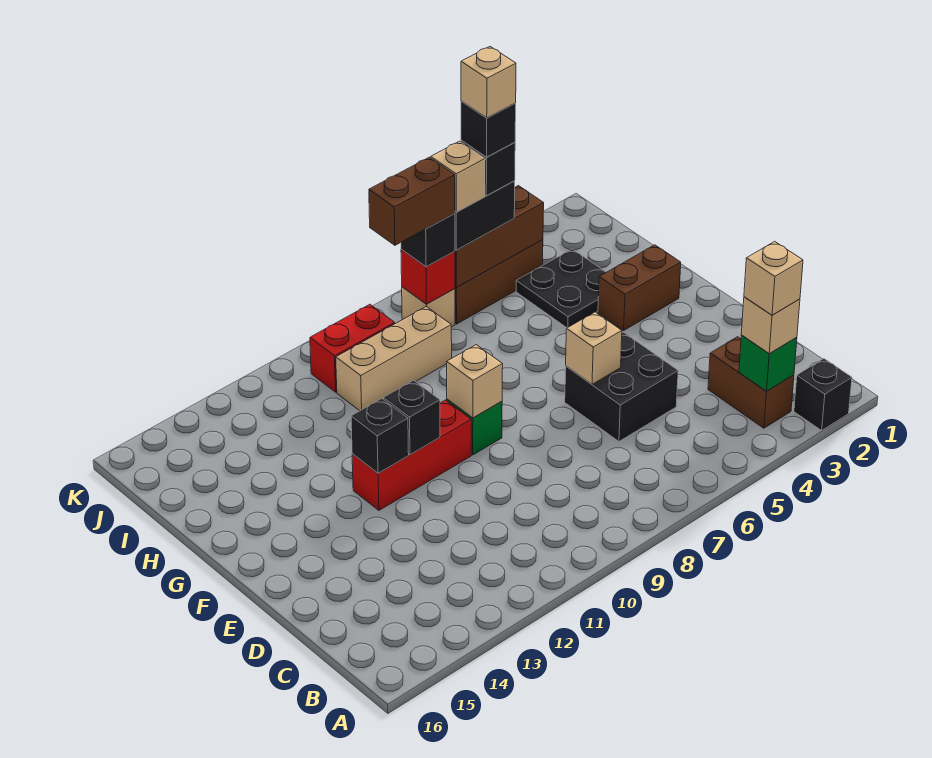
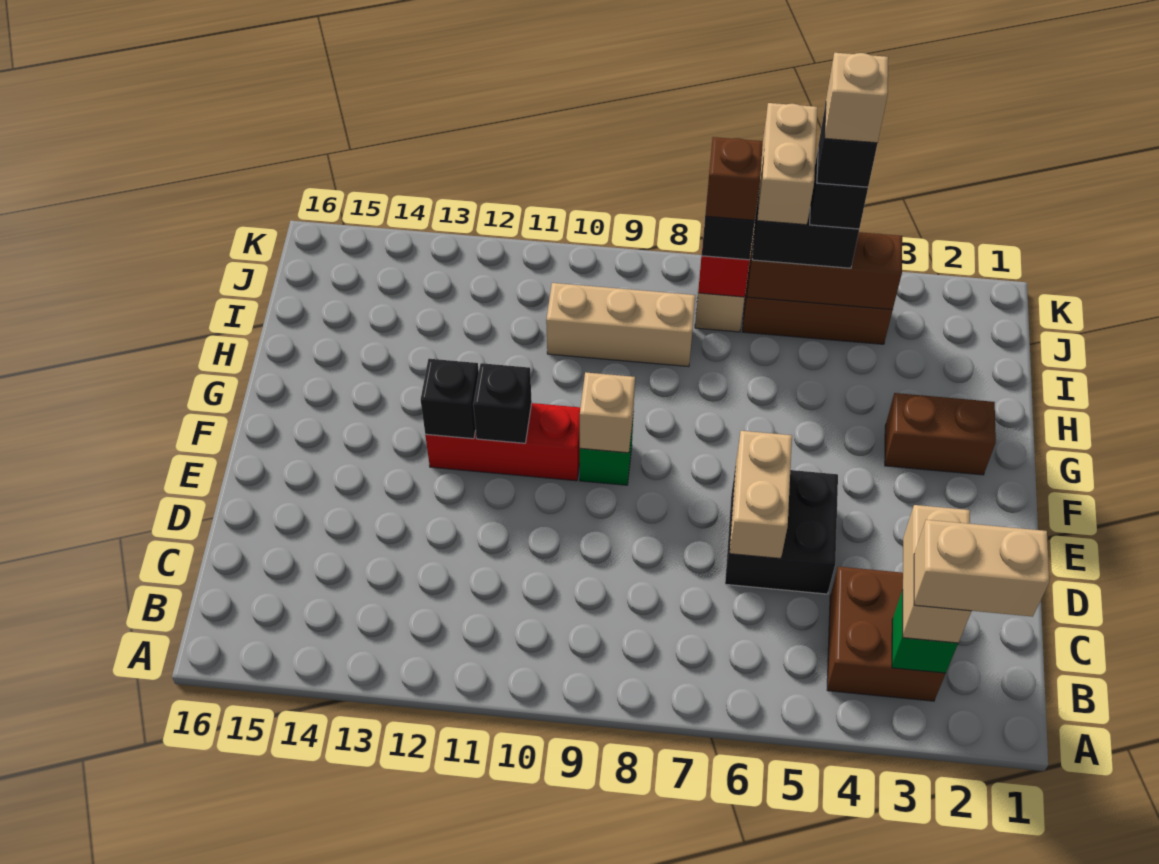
black 1x1 brick [794,359,852,430] -> none
brown 1x2 brick [708,337,794,428] -> brown 2x2 brick [827,567,946,701]
tan 1x1 brick [741,297,800,354] -> tan 1x2 brick [903,505,972,643]
tan 1x1 brick [744,241,803,315] -> tan 1x2 brick [914,520,1049,617]
tan 1x1 brick [566,312,622,384] -> tan 1x2 brick [730,431,792,559]
black 2x2 plate [516,249,606,328] -> none
tan 1x1 brick [431,141,485,212] -> tan 1x2 brick [757,103,817,225]
brown 1x2 brick [369,157,455,245] -> brown 1x1 brick [705,137,763,220]
red 1x2 brick [310,304,395,392] -> none

